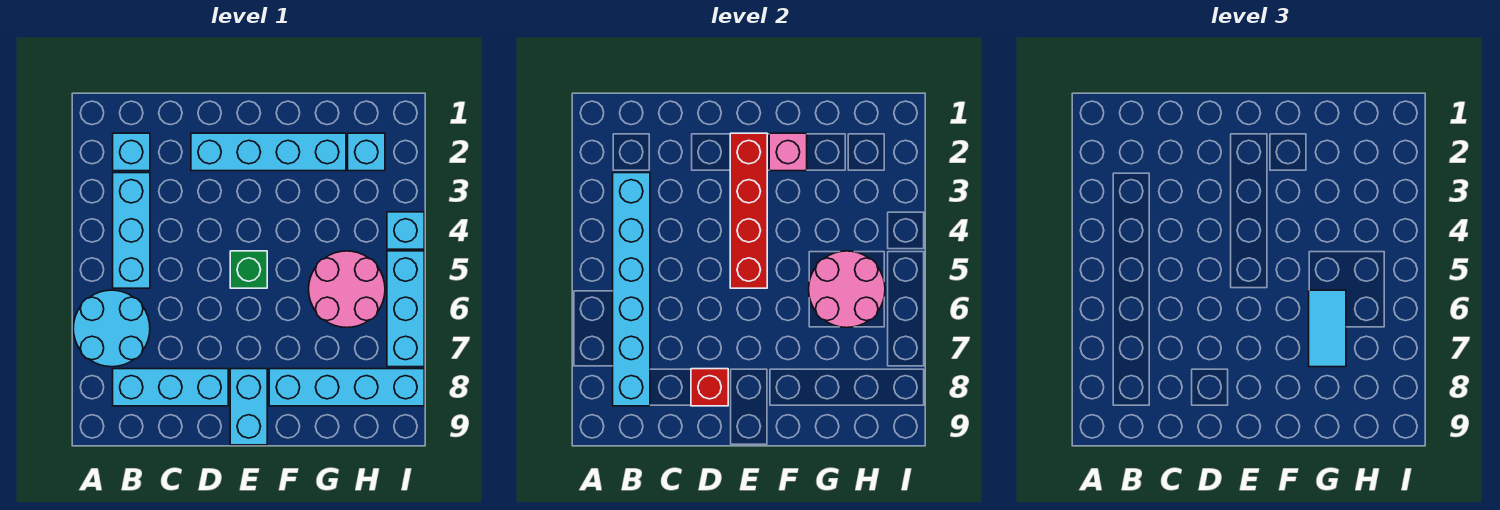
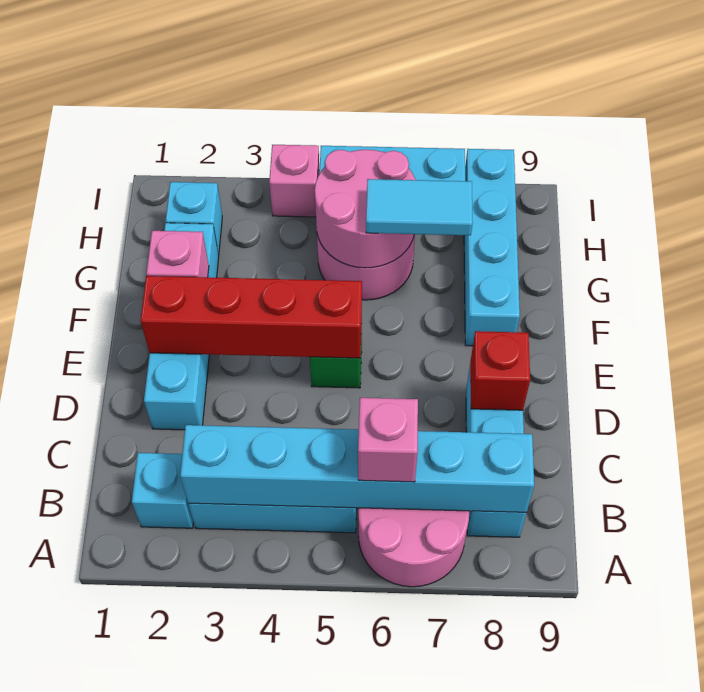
cyan 2x2 round brick [73,290,150,367] -> pink 2x2 round brick [358,508,469,587]
none -> pink 1x1 brick [358,398,418,482]
cyan 1x2 brick [230,369,267,445] -> none
cyan 1x1 brick [387,212,424,249] -> pink 1x1 brick [269,145,320,217]

